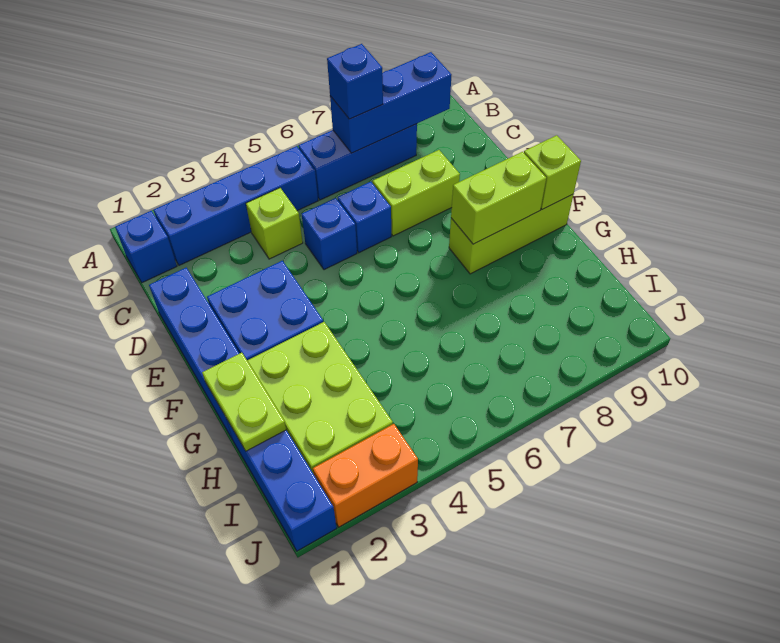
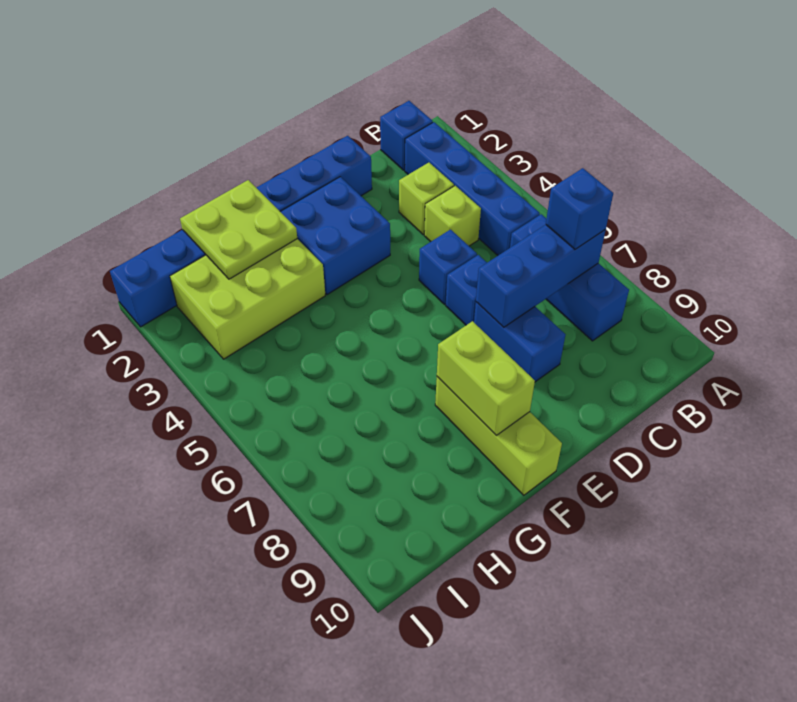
blue 1x3 brick [330,52,452,153] -> blue 1x3 brick turned to [476,225,606,327]
lime 1x2 brick [373,150,460,236] -> blue 1x2 brick [474,302,565,382]
lime 1x1 brick [524,135,581,210] -> lime 1x1 brick moved to [399,163,454,235]
lime 1x2 plate [202,353,286,451] -> lime 2x2 plate [180,180,297,279]
orange 1x2 brick [313,424,418,527] -> none

